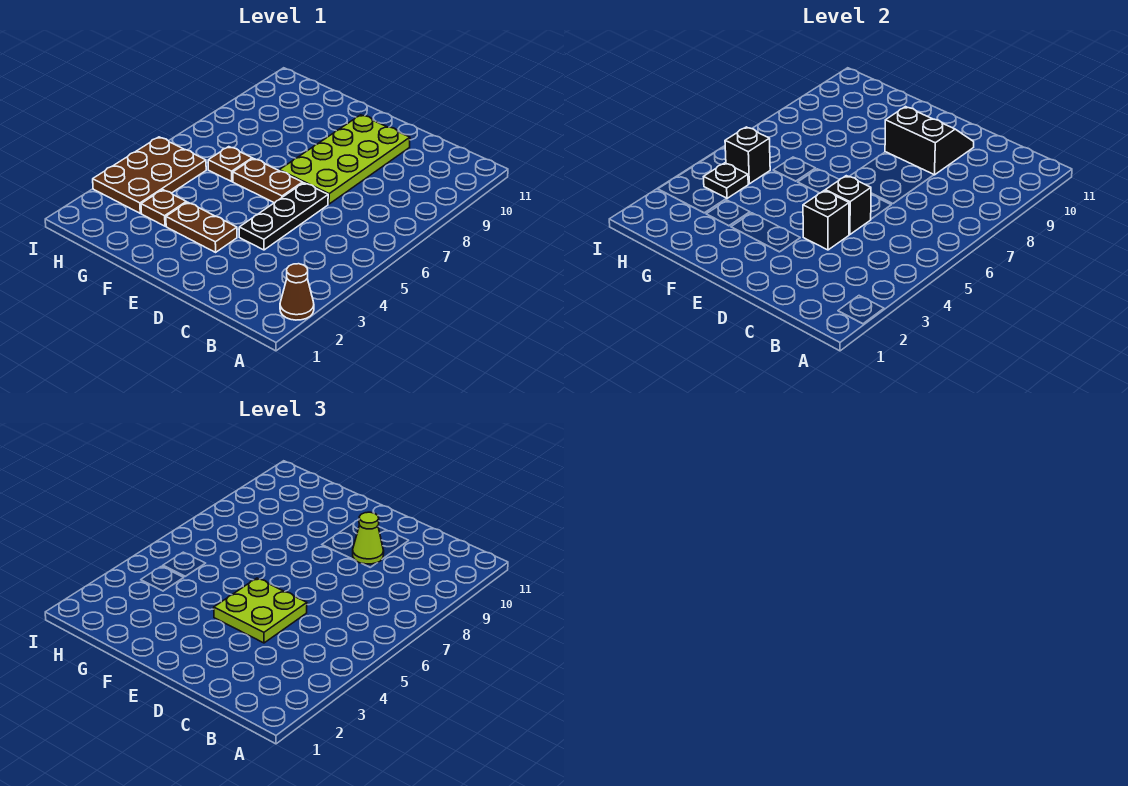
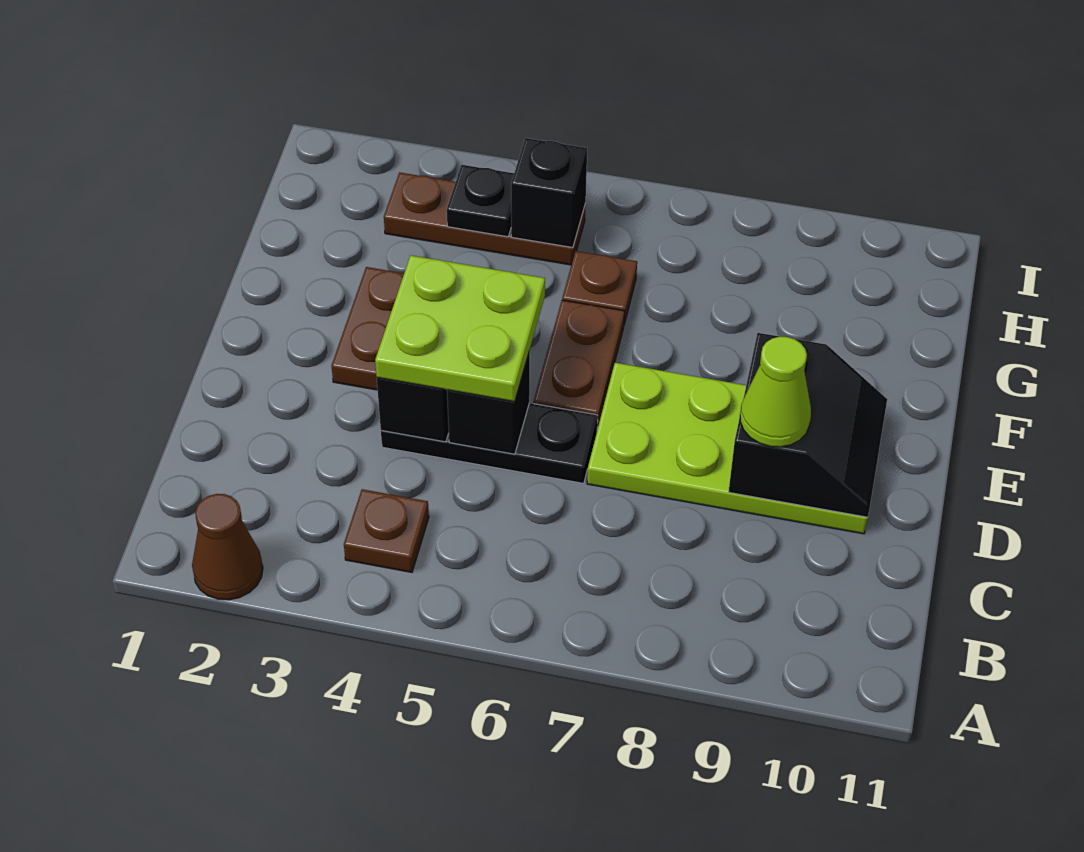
brown 1x1 plate [141,190,186,226] -> brown 1x1 plate moved to [344,489,429,572]
brown 2x3 plate [93,137,206,213] -> brown 1x3 plate [384,172,586,265]

